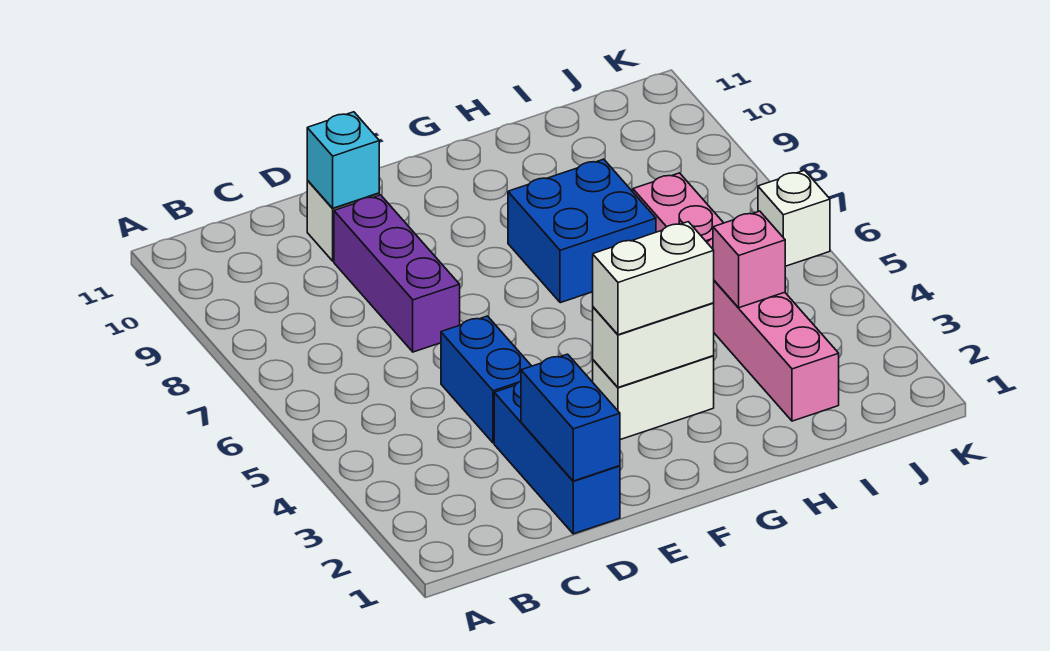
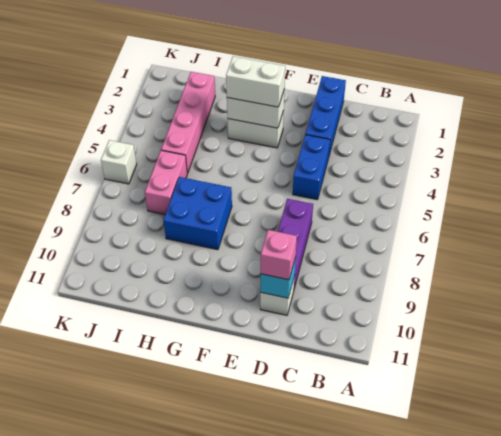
blue 1x2 brick [521,354,620,481] -> none
pink 1x1 brick [713,211,785,308] -> pink 1x1 brick moved to [261,230,297,280]

